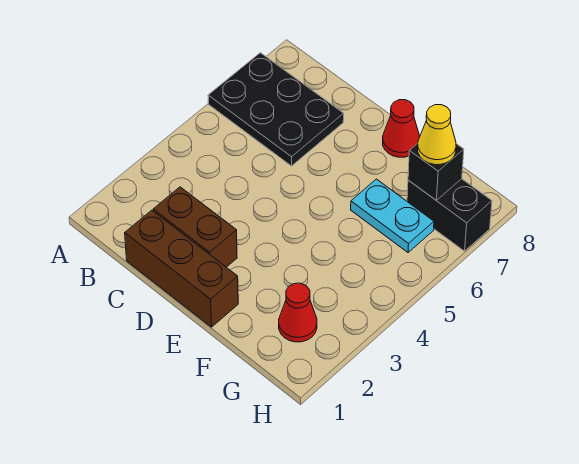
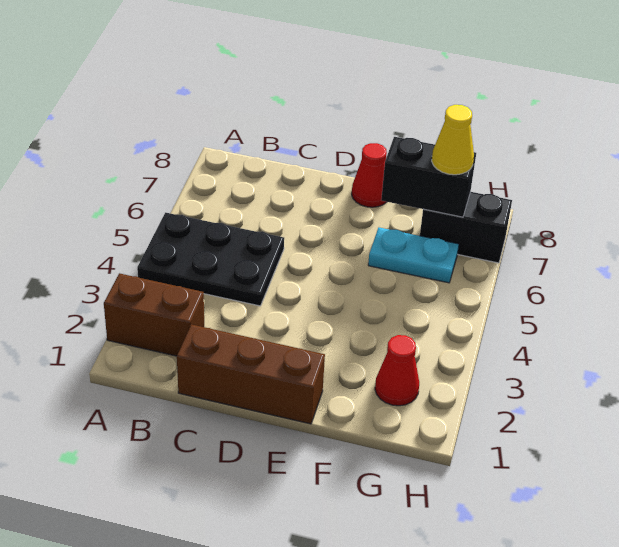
black 2x3 plate [208,53,344,166] -> black 2x3 plate moved to [137,213,284,306]
brown 1x2 brick [153,187,237,267] -> brown 1x2 brick moved to [104,273,204,356]
black 1x1 brick [408,143,464,200] -> black 1x2 brick [381,137,476,217]

